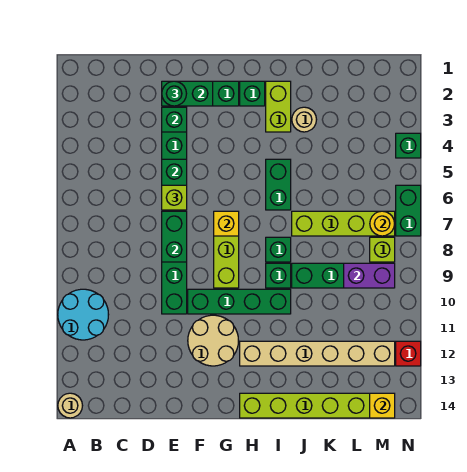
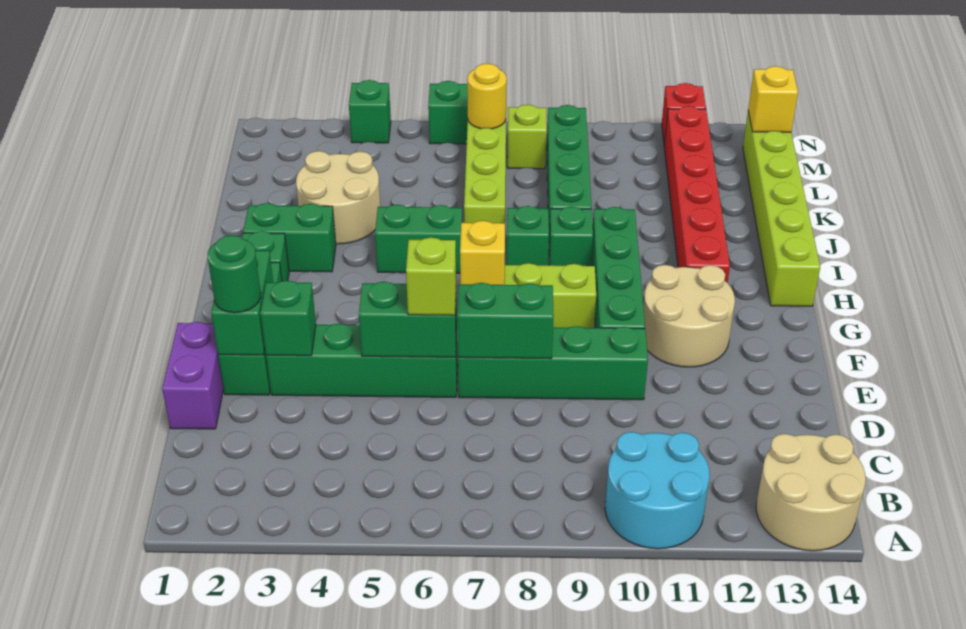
tan 1x1 round brick [58,393,83,418] -> tan 2x2 round brick [756,434,866,551]
tan 1x6 brick [240,341,395,366] -> red 1x6 brick [664,106,730,283]
lime 1x2 brick [266,81,291,132] -> green 1x2 brick [243,203,336,272]
tan 1x1 round brick [292,107,317,132] -> tan 2x2 round brick [296,151,380,244]
purple 1x2 brick [344,263,395,288] -> purple 1x2 brick moved to [162,322,224,429]

